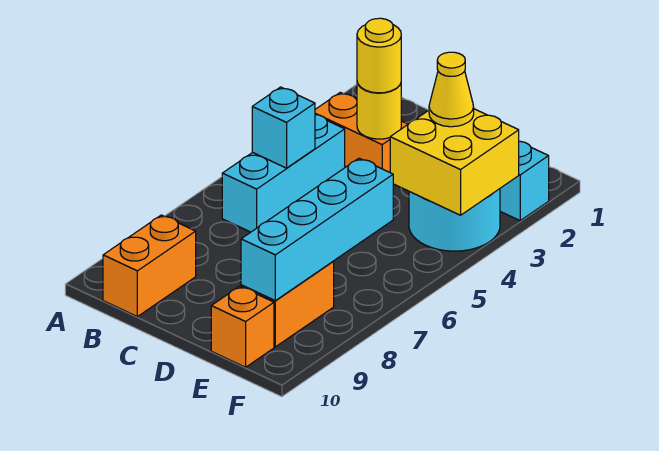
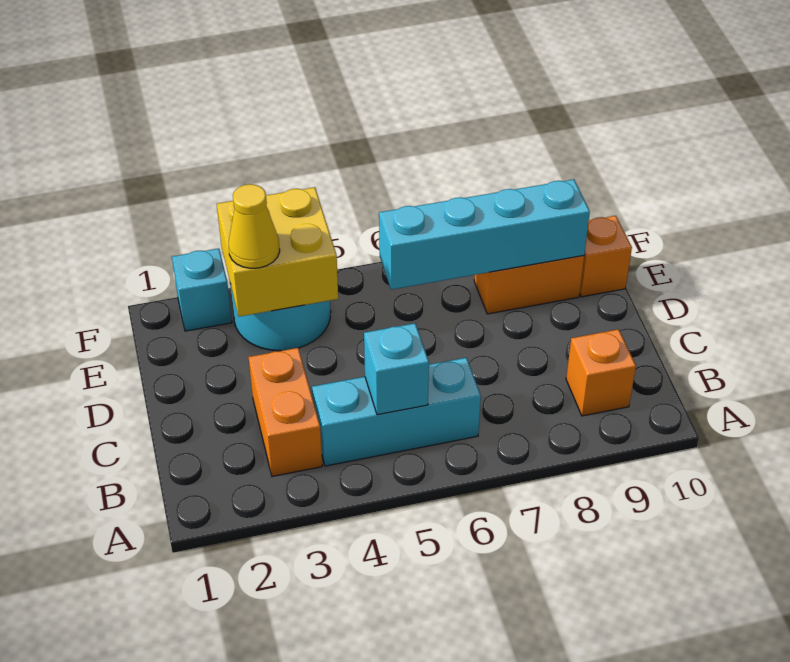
orange 1x2 brick [103,215,196,317] -> orange 1x1 brick [566,329,636,416]
yellow 1x1 round brick [357,83,401,139] -> none
yellow 1x1 round brick [357,18,401,93] -> none

